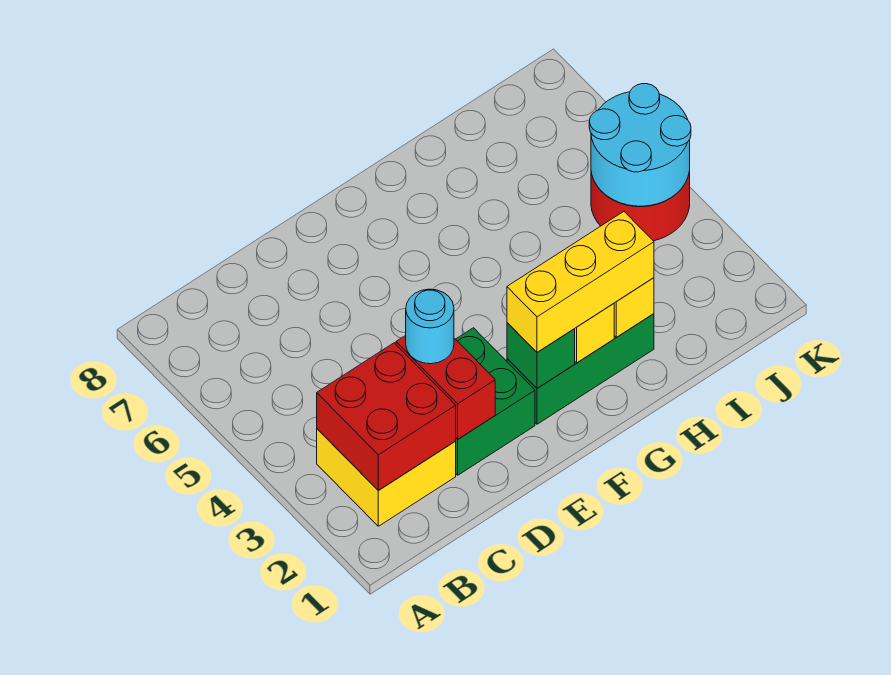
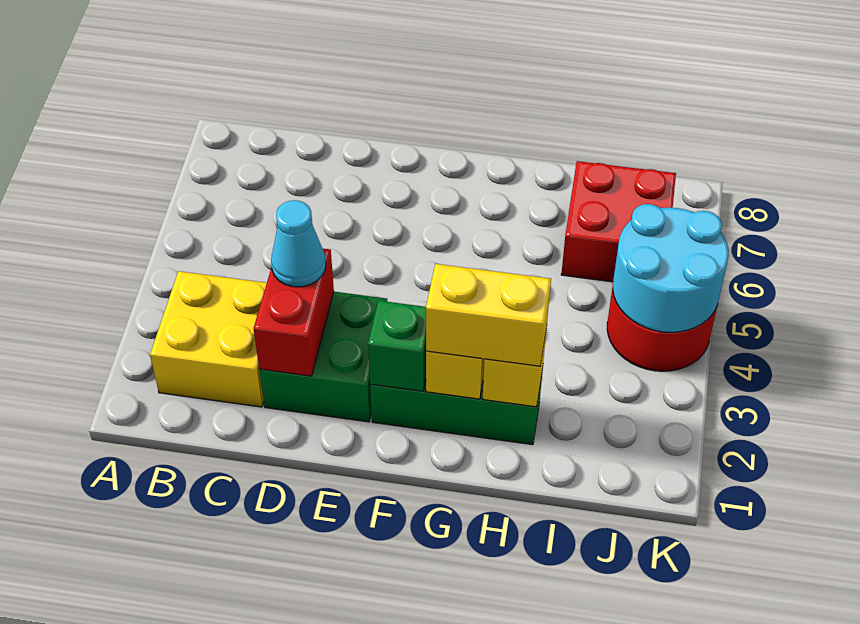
red 2x2 brick [317,343,456,491] -> red 2x2 brick moved to [561,161,676,282]
cyan 1x1 round brick [406,289,454,364] -> cyan 1x1 cone [271,200,326,287]
yellow 1x3 brick [507,212,654,352] -> yellow 1x2 brick [426,264,551,366]

